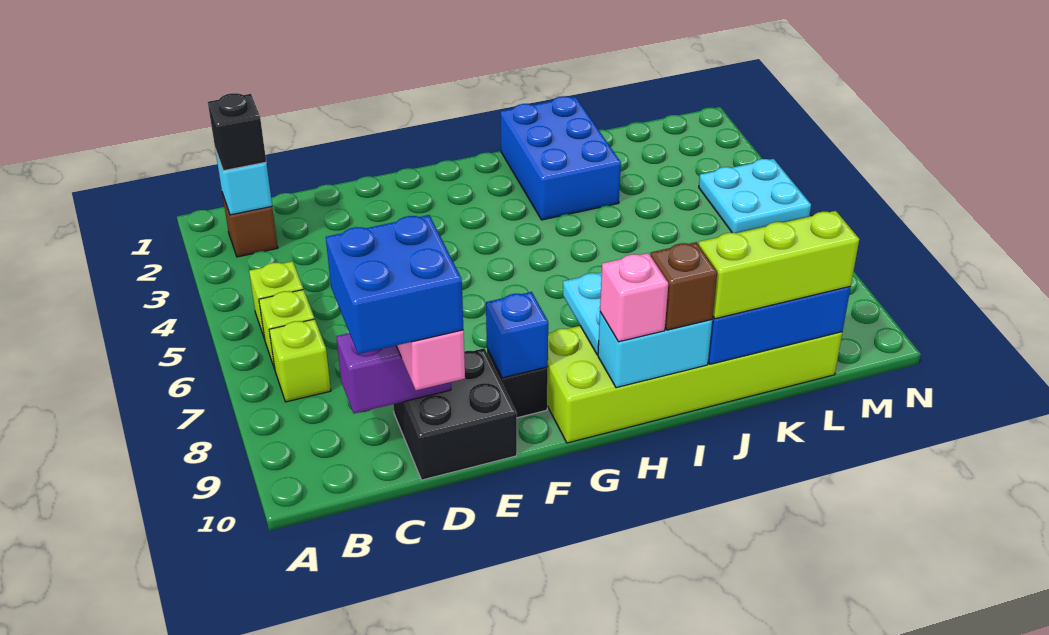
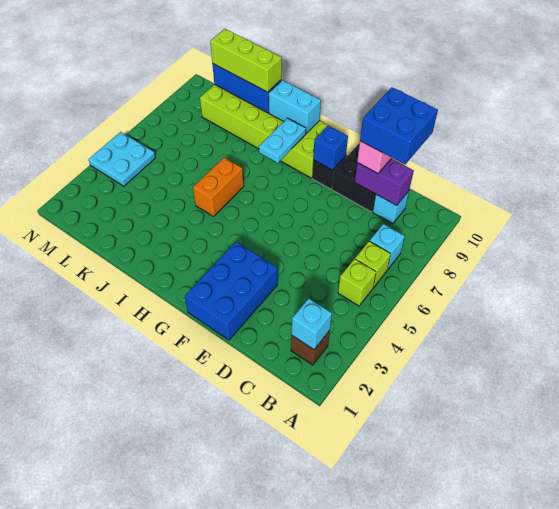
black 1x1 brick [208,93,266,171] -> none
lime 1x1 brick [269,319,331,402] -> cyan 1x1 brick [370,224,405,270]
none -> cyan 1x1 brick [373,191,409,224]
pink 1x1 brick [600,253,668,342] -> none
blue 2x3 brick [500,96,621,220] -> blue 2x3 brick moved to [185,242,278,340]
none -> orange 1x2 brick [193,158,244,217]
brown 1x1 brick [651,242,717,330] -> none

